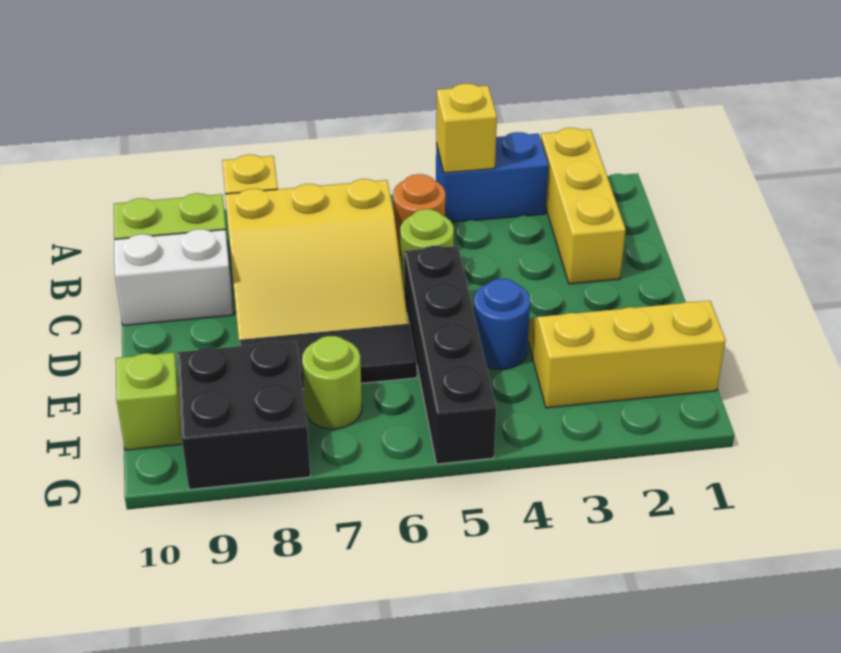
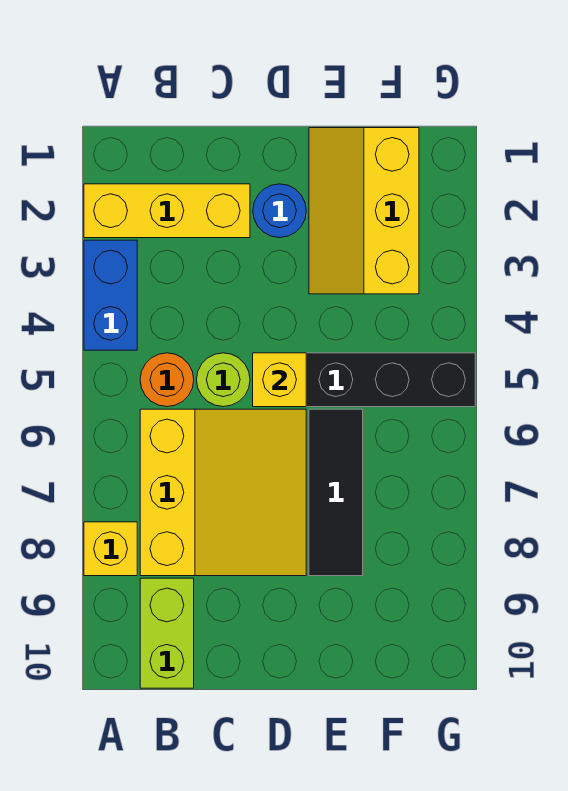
yellow 1x1 brick [436,83,497,173] -> yellow 1x1 brick moved to [253,353,306,407]
white 1x2 brick [114,229,234,326] -> none
blue 1x1 round brick [474,279,530,369] -> blue 1x1 round brick moved to [253,184,306,238]
lime 1x1 round brick [302,336,362,429] -> none
black 2x2 brick [177,341,310,490] -> none
lime 1x1 brick [116,353,182,450] -> none

